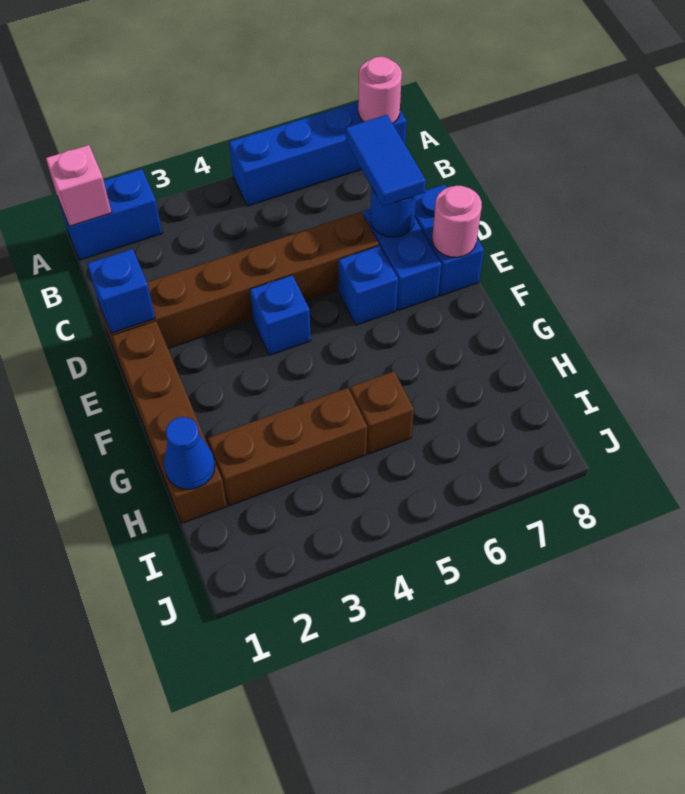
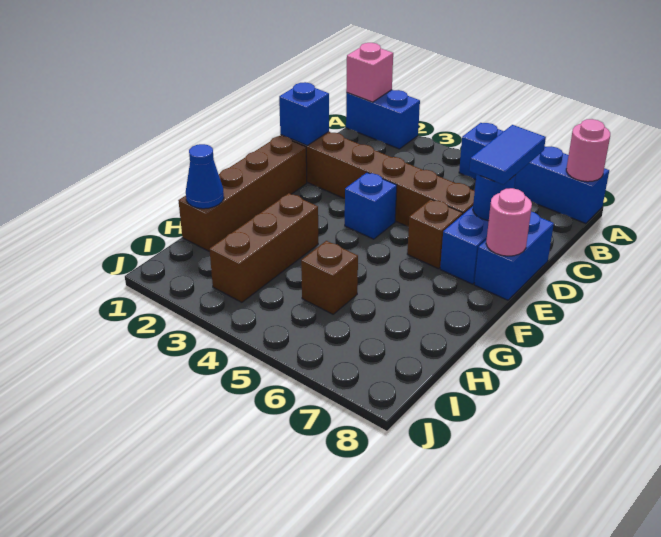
blue 1x1 brick [339,246,398,325] -> brown 1x1 brick [407,199,463,269]
brown 1x3 brick [208,388,367,506] -> brown 1x3 brick turned to [209,193,318,302]

